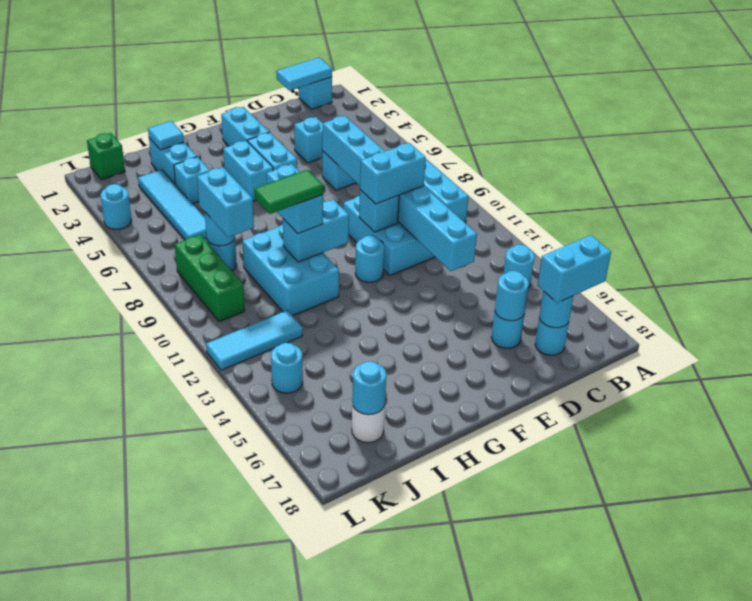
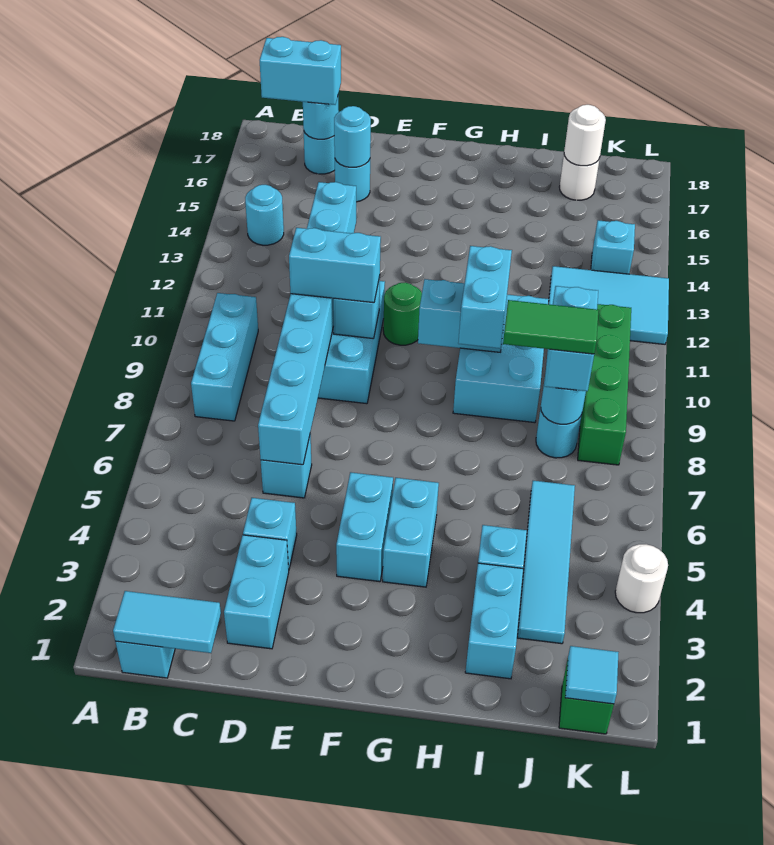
cyan 1x2 brick [221,107,269,146] -> cyan 1x2 brick moved to [224,535,289,649]
cyan 1x1 round brick [355,236,384,282] -> green 1x1 round brick [383,282,422,345]
green 1x2 tile [254,170,323,214] -> green 1x2 tile moved to [503,300,598,354]
cyan 1x1 tile [148,121,184,150] -> cyan 1x1 tile moved to [565,646,619,704]
cyan 1x3 tile [206,310,303,370] -> cyan 2x3 tile [549,266,669,344]
cyan 1x1 round brick [352,361,386,415] -> white 1x1 round brick [564,105,606,166]
green 1x3 brick [175,235,245,322] -> green 1x4 brick [578,304,631,465]
cyan 1x1 round brick [271,343,303,393] -> cyan 1x1 brick [591,220,635,274]
cyan 1x1 round brick [101,184,132,229] -> white 1x1 round brick [615,544,668,613]

